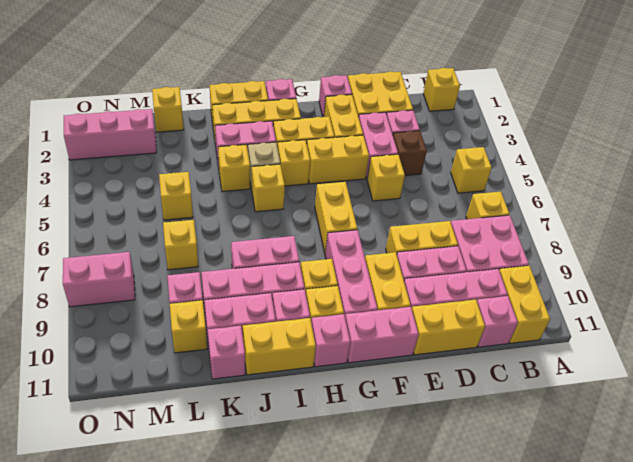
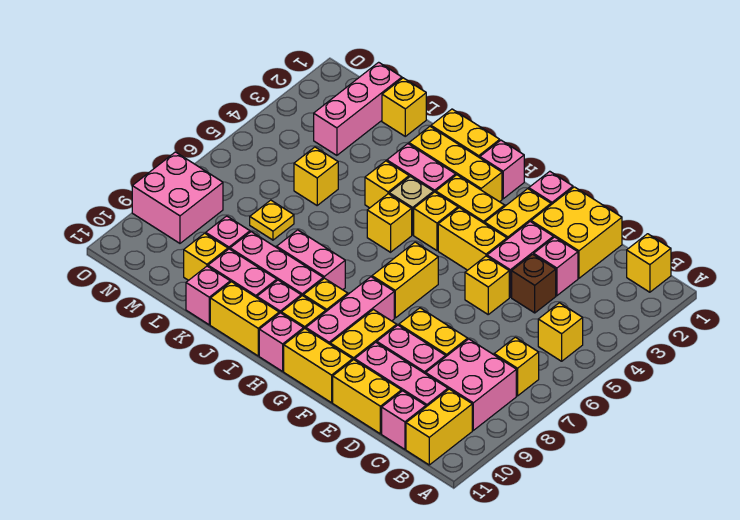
pink 1x2 brick [345,307,419,363] -> yellow 1x2 brick [284,329,353,403]
yellow 1x1 brick [163,220,198,270] -> yellow 1x1 plate [250,200,294,240]
pink 1x3 brick [64,109,157,160] -> pink 1x3 brick turned to [314,62,402,155]
pink 1x2 brick [63,252,135,307] -> pink 2x2 brick [132,152,223,243]

